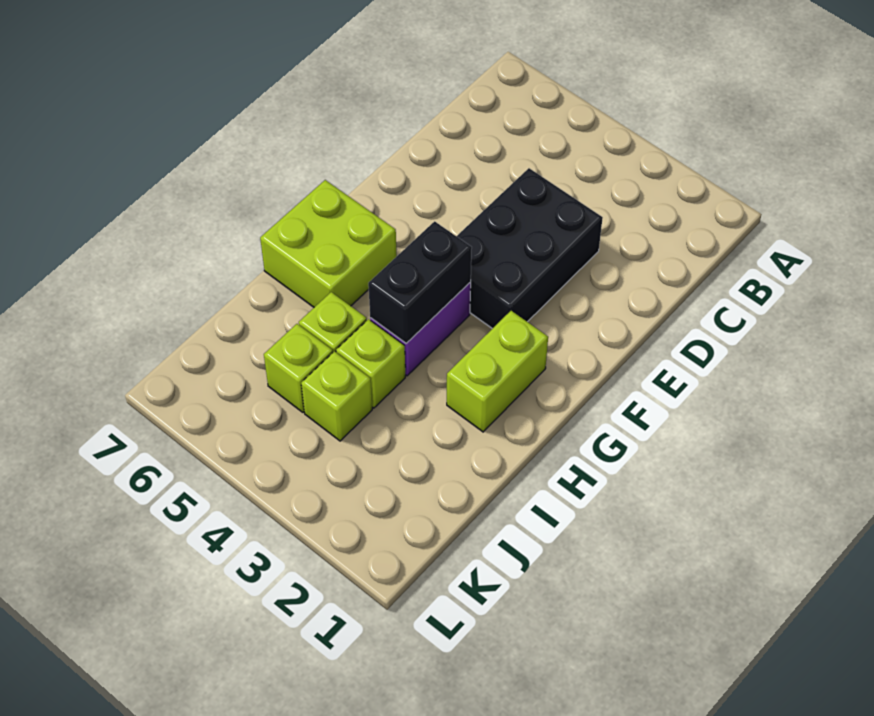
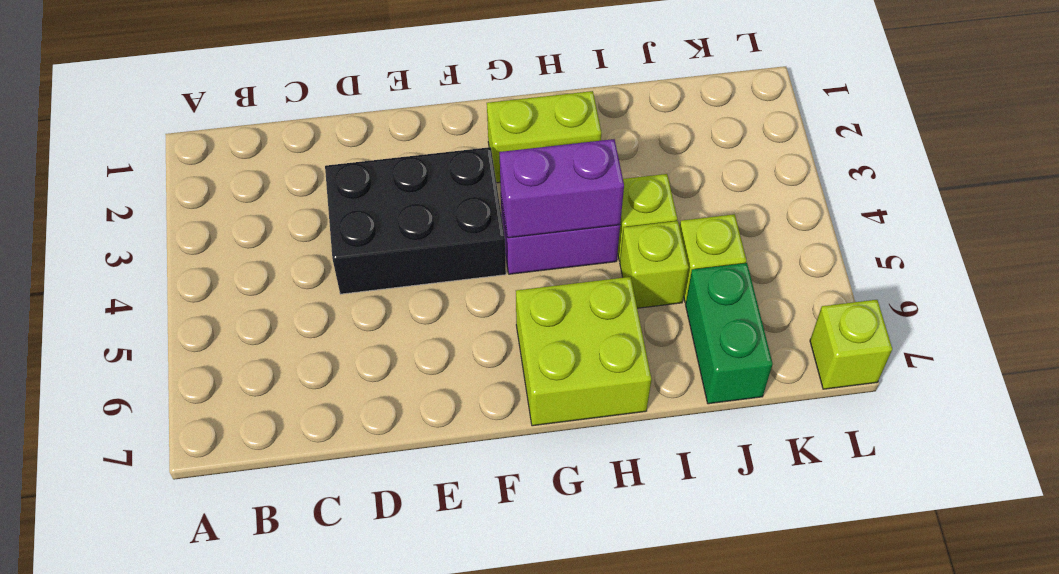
black 1x2 brick [368,221,472,343] -> purple 1x2 brick [500,139,624,238]
lime 1x1 brick [301,351,372,441] -> lime 1x1 brick moved to [810,300,892,389]
none -> green 1x2 brick [686,263,773,404]

